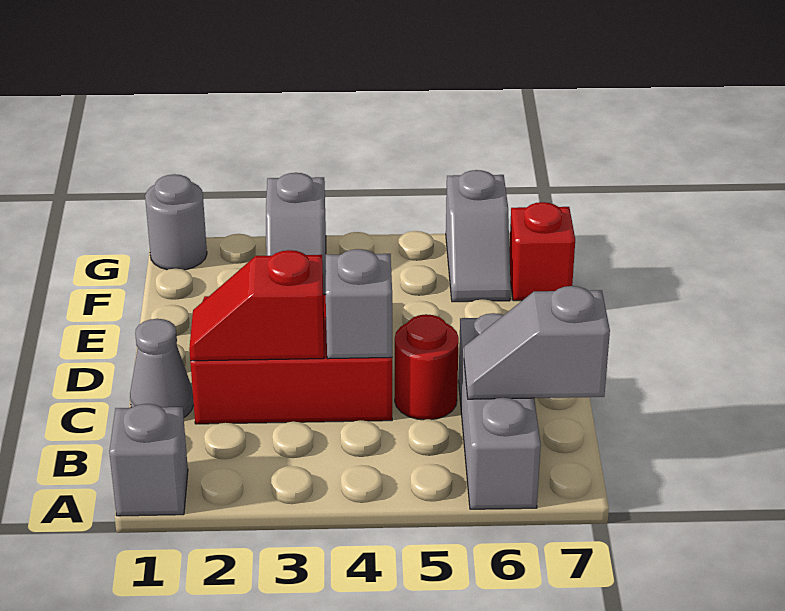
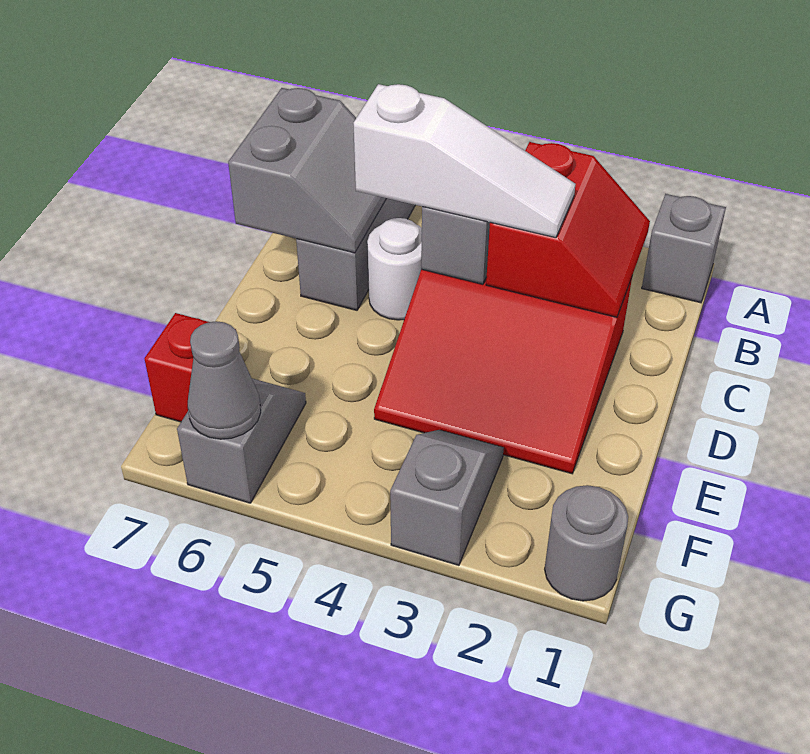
grey 1x2 slope [464,286,610,399] -> grey 2x2 slope [228,88,387,253]
grey 1x1 cone [130,319,194,417] -> grey 1x1 cone moved to [188,321,261,439]
red 1x2 slope [189,250,324,361] -> red 2x2 slope [486,142,650,317]
none -> white 1x3 slope [354,84,575,238]
red 1x1 round brick [395,314,459,420] -> white 1x1 round brick [367,218,422,320]

